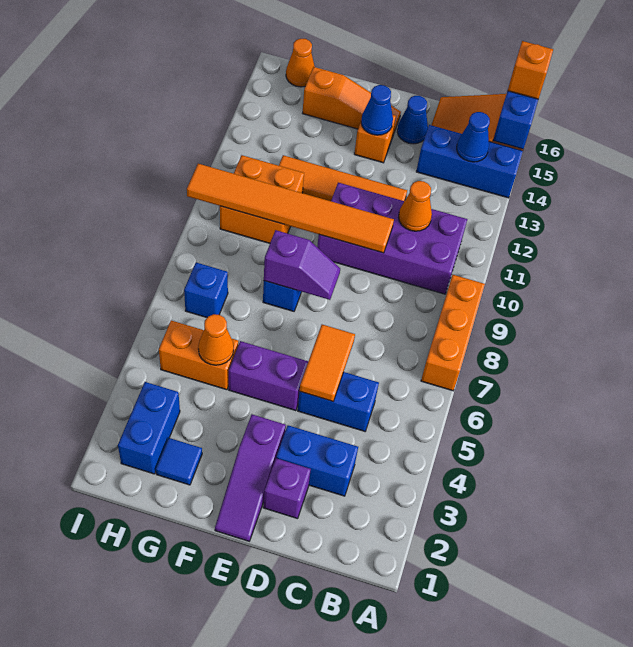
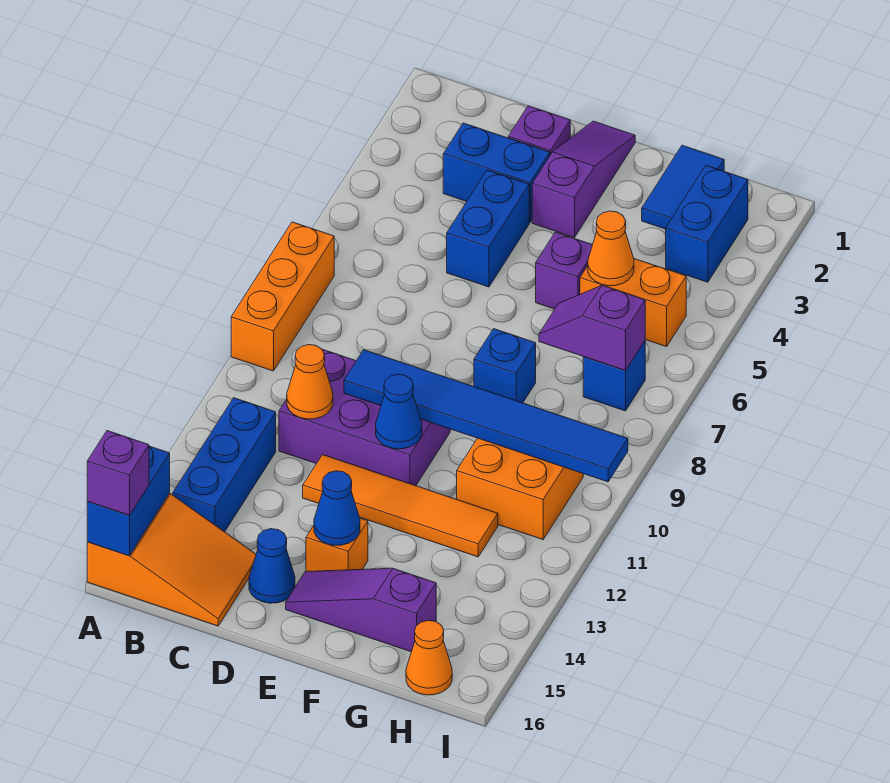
blue 1x3 brick [416,125,523,198] -> blue 1x3 brick turned to [173,398,276,532]
orange 1x1 brick [508,41,553,99] -> purple 1x1 brick [87,431,149,515]
purple 2x4 brick [317,183,467,294] -> purple 2x3 brick [279,349,450,486]
blue 1x1 cone [457,112,490,162] -> blue 1x1 cone moved to [376,374,422,449]
blue 1x2 brick [298,372,379,431] -> blue 1x2 brick turned to [447,170,529,287]
orange 1x2 tile [300,325,355,401] -> none
orange 1x6 tile [187,164,394,253] -> blue 1x6 tile [344,350,628,482]
purple 1x2 brick [229,341,308,411] -> purple 1x1 brick [536,232,592,309]
purple 1x2 slope [264,230,340,300] -> purple 1x2 slope moved to [539,286,645,370]
orange 1x3 slope [303,67,401,138] -> purple 1x3 slope [286,568,436,652]
blue 1x1 tile [156,438,202,485] -> blue 1x2 tile [642,145,724,229]

